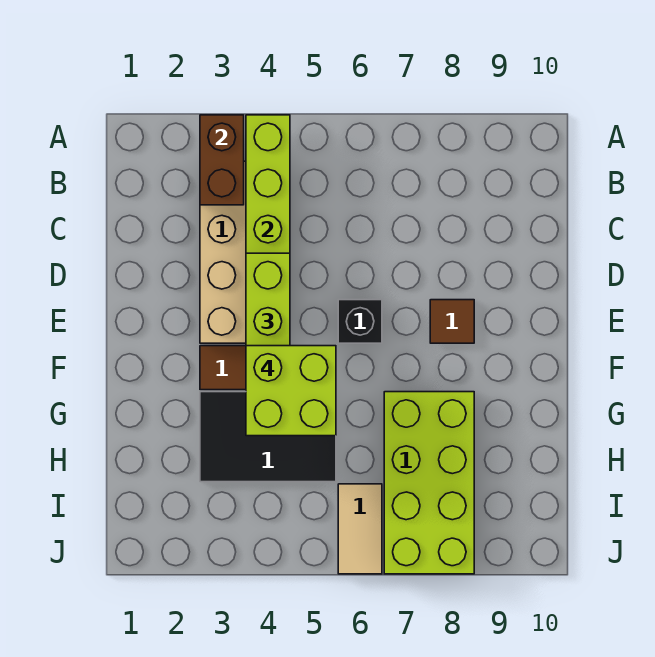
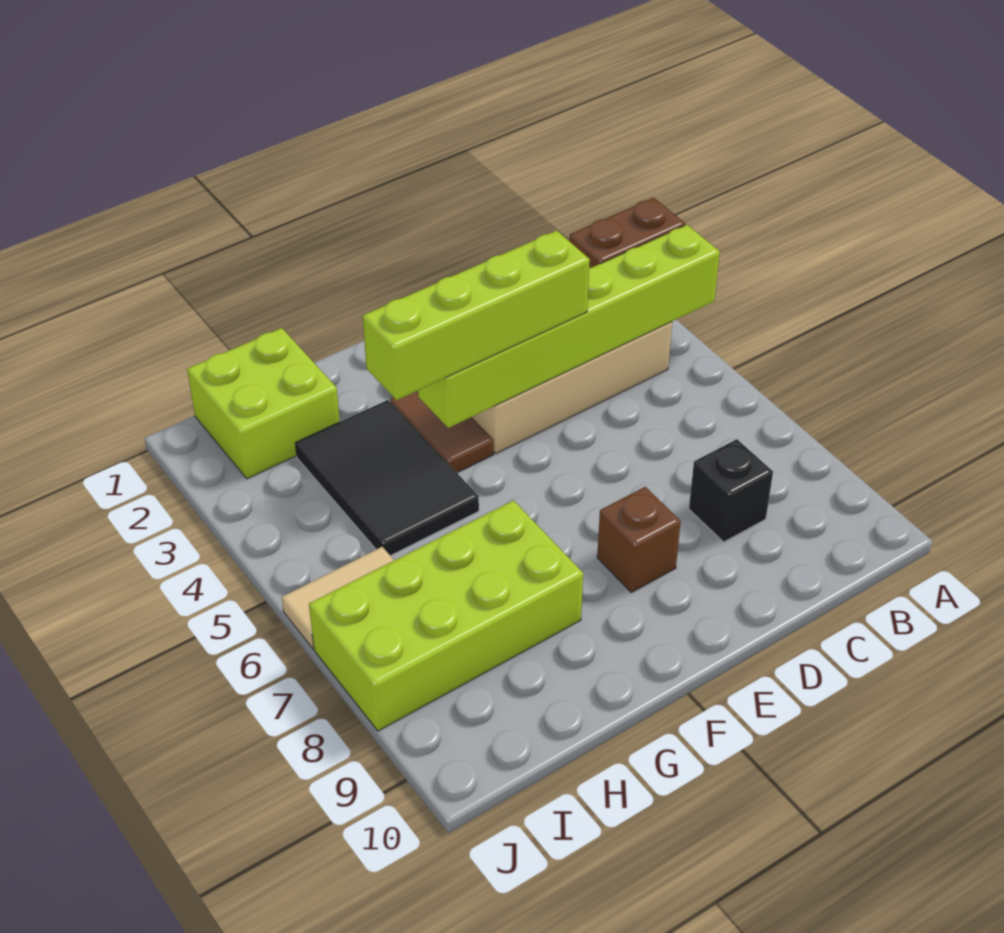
black 1x1 brick [338,300,382,343] -> black 1x1 brick moved to [689,439,773,542]
brown 1x1 tile [430,300,474,343] -> brown 1x1 brick [597,487,681,592]
lime 2x2 brick [246,346,336,436] -> lime 2x2 brick moved to [187,328,340,479]

